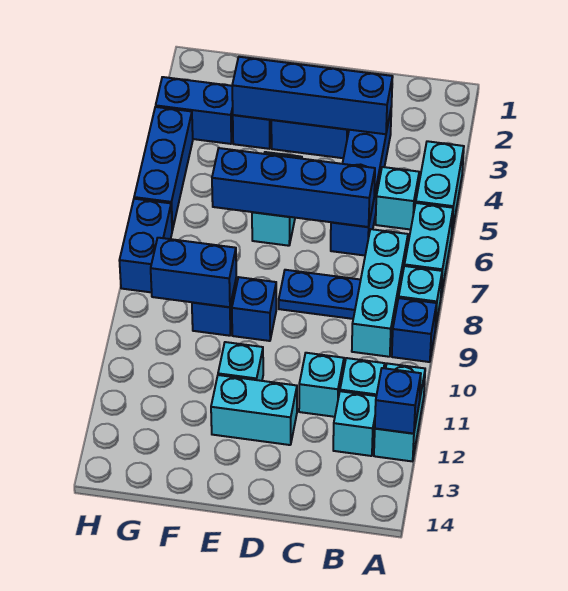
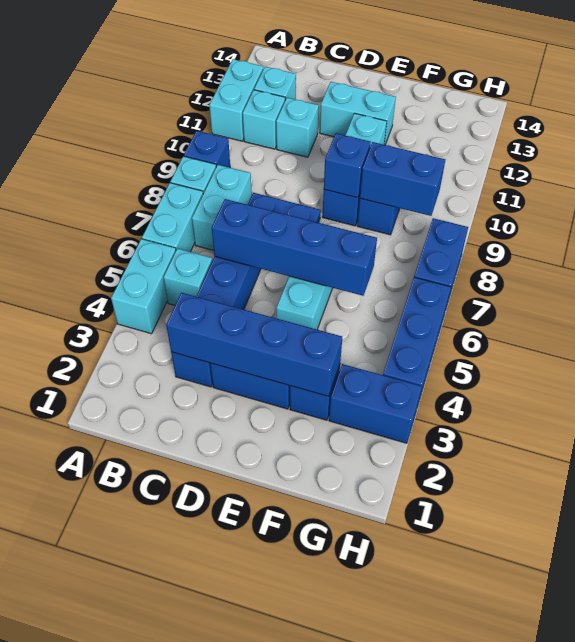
blue 1x1 brick [375,368,421,434] -> blue 1x1 brick moved to [324,133,371,198]
cyan 1x3 brick [352,229,408,357] -> cyan 1x2 brick [192,165,252,250]

